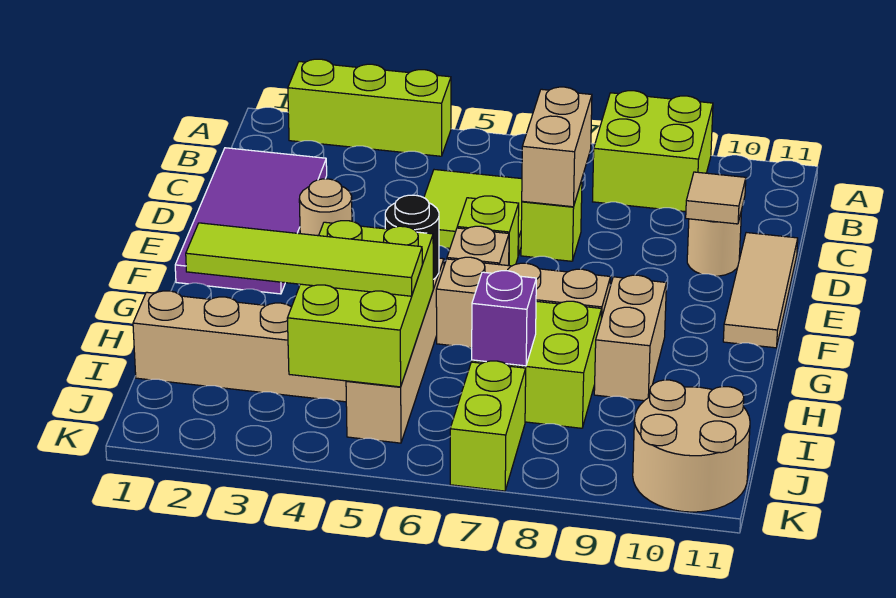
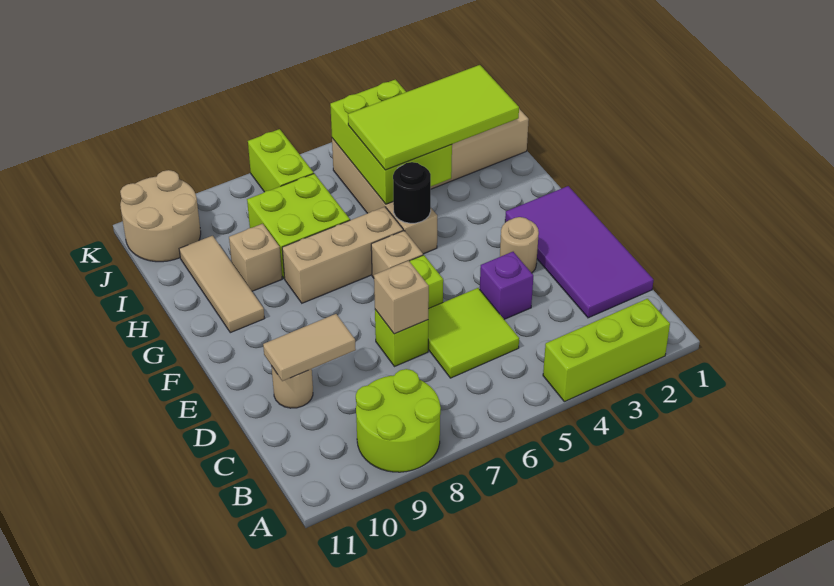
lime 2x2 brick [593,91,713,212] -> lime 2x2 round brick [356,369,441,472]
tan 1x2 brick [522,87,592,207] -> tan 1x1 brick [374,261,429,334]
tan 1x1 tile [686,172,746,224] -> tan 1x2 tile [263,314,356,381]
tan 1x3 tile [723,233,798,348] -> tan 1x3 tile moved to [179,236,265,333]
tan 1x2 brick [594,275,666,401] -> tan 1x1 brick [229,224,282,291]
lime 1x4 tile [186,223,422,296] -> lime 2x4 tile [348,65,519,170]
purple 1x1 brick [472,271,536,366] -> purple 1x1 brick moved to [480,252,533,319]

